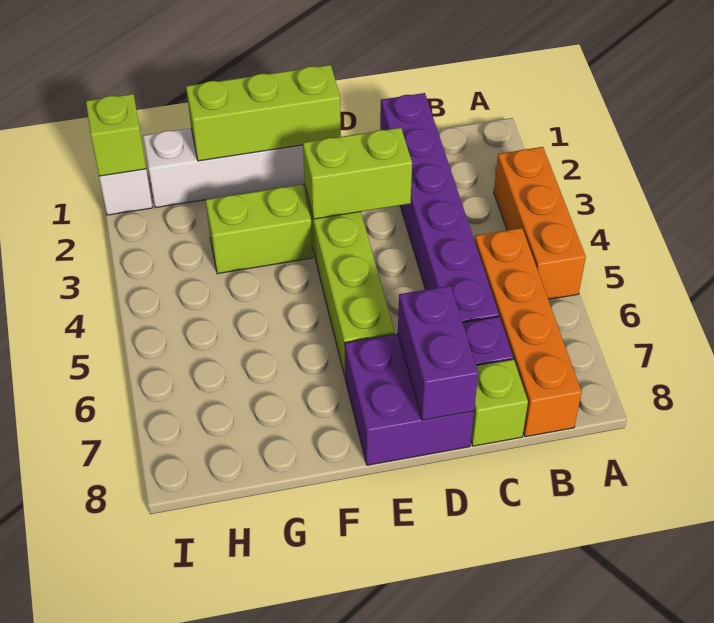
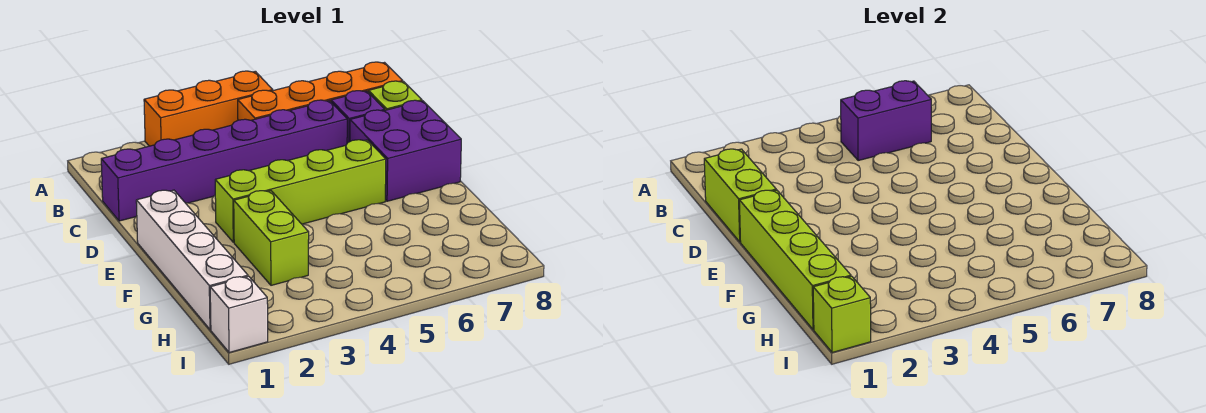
lime 1x2 brick [303,128,412,219] -> lime 1x2 brick moved to [704,149,776,242]
purple 1x2 brick [398,286,478,420] -> purple 1x2 brick moved to [841,81,931,160]
lime 1x3 brick [186,65,341,161] -> lime 1x4 brick [739,190,851,330]

